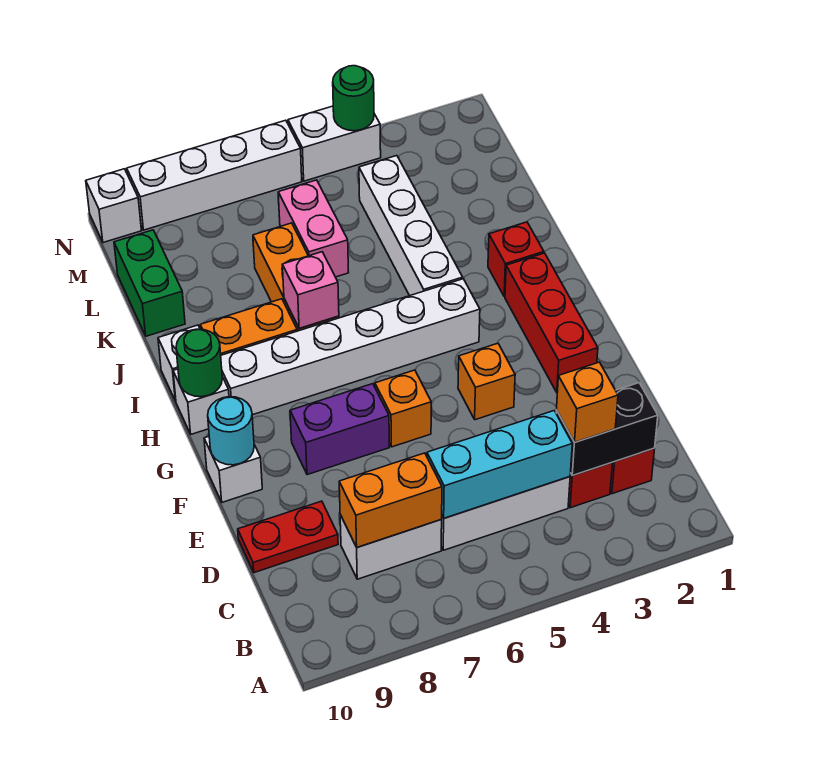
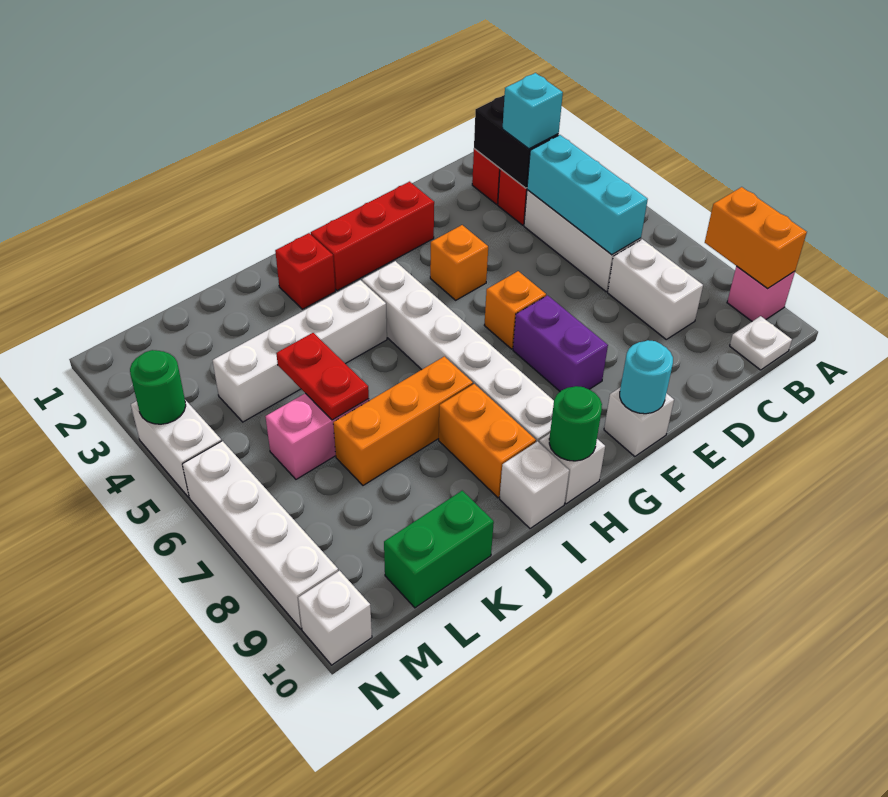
none -> white 1x1 plate [730,316,792,370]
orange 1x1 brick [557,362,618,442] -> cyan 1x1 brick [503,73,563,149]
orange 1x2 brick [339,453,442,547] -> orange 1x2 brick moved to [705,187,807,288]
red 1x2 plate [238,501,338,573] -> red 1x2 plate moved to [276,333,369,420]
pink 1x1 brick [282,252,339,328] -> pink 1x1 brick moved to [727,266,795,321]

